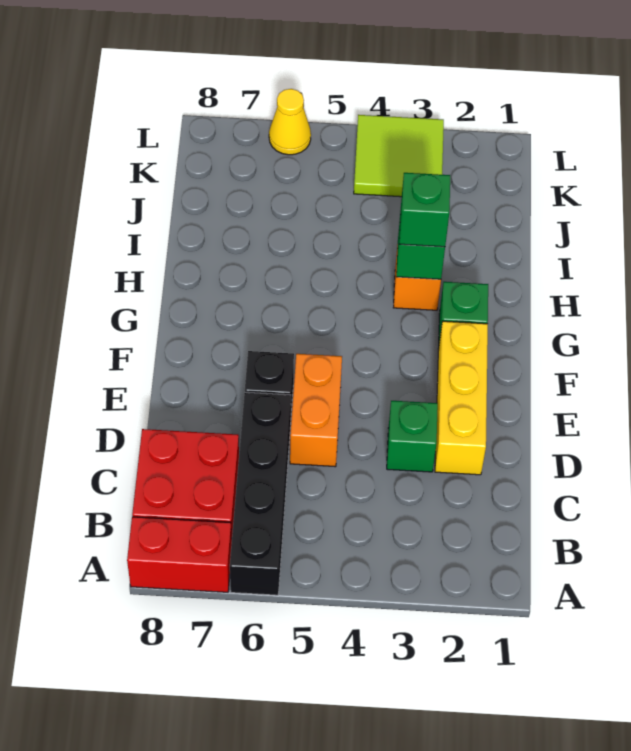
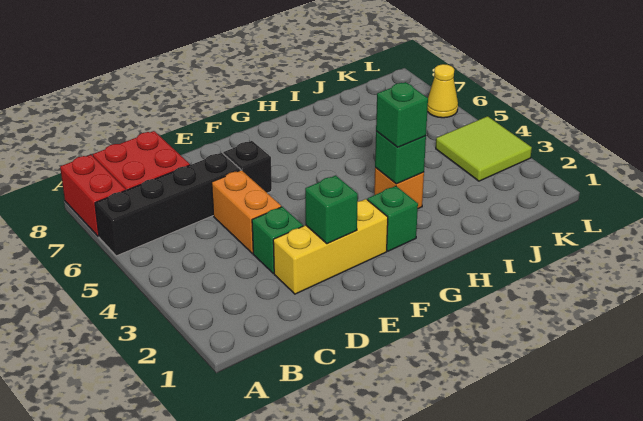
orange 1x2 brick [290,354,342,467] -> orange 1x2 brick turned to [212,170,281,254]
none -> green 1x1 brick [305,175,358,244]

